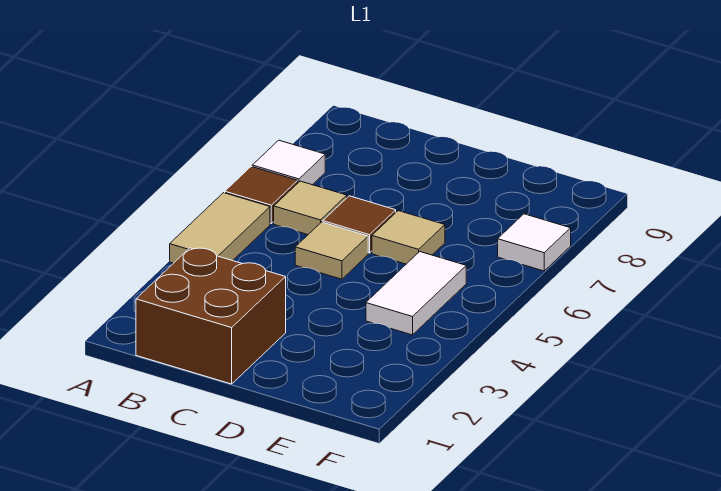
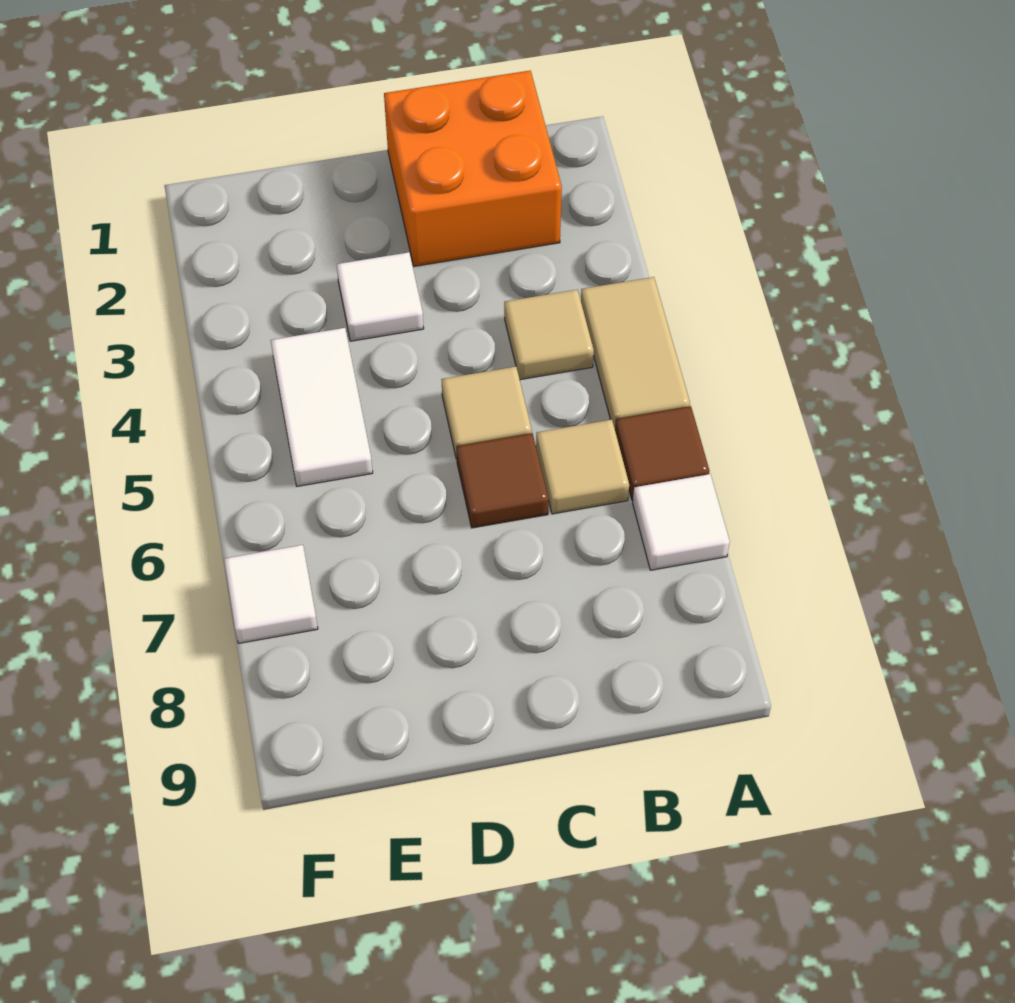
brown 2x2 brick [136,248,286,384] -> orange 2x2 brick [384,70,562,266]
none -> white 1x1 tile [336,252,424,341]
tan 1x1 tile [372,211,445,264] -> tan 1x1 tile moved to [504,290,594,380]

